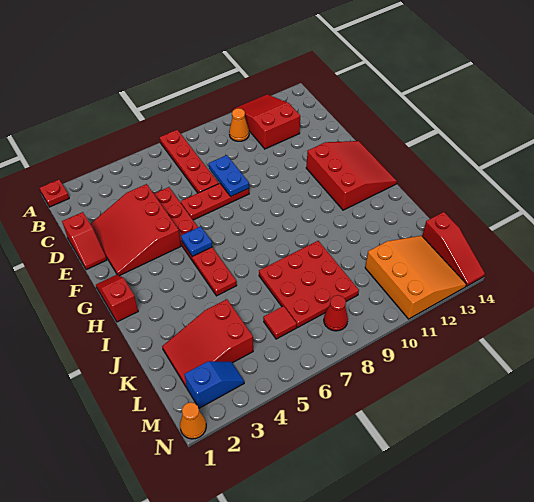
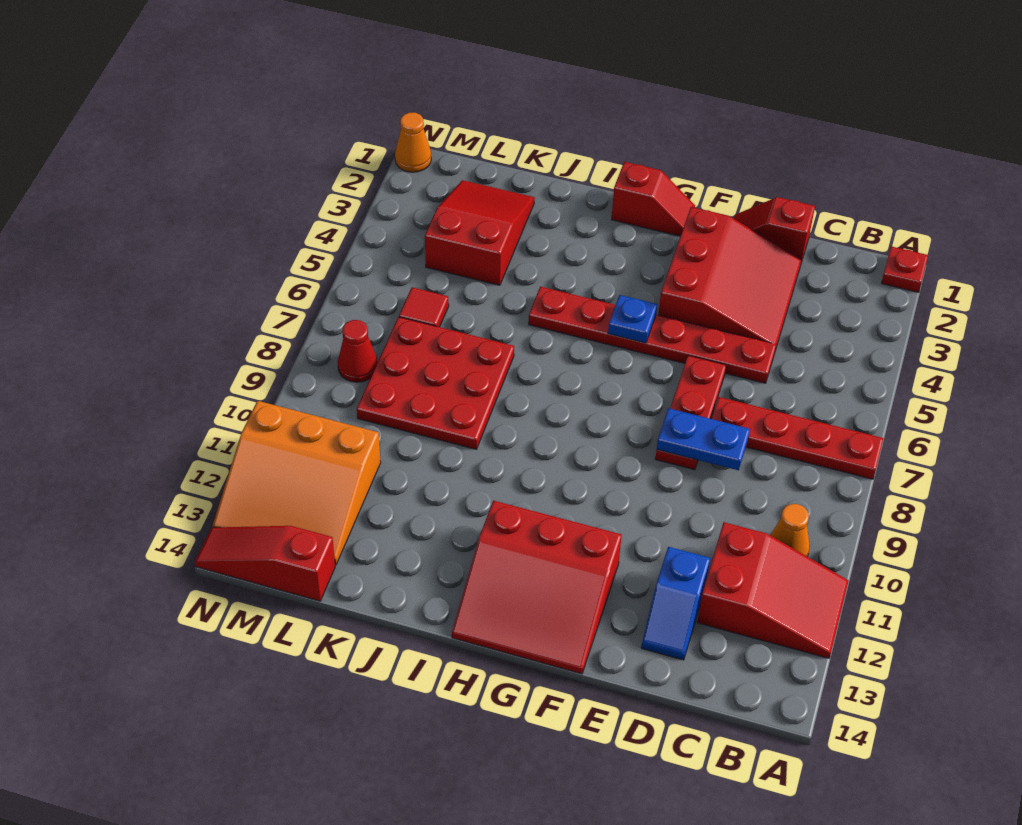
red 3x3 slope [91,184,181,276] -> red 3x3 slope turned to [658,207,802,350]
blue 1x2 slope [184,361,244,408] -> blue 1x2 slope moved to [641,547,710,660]

